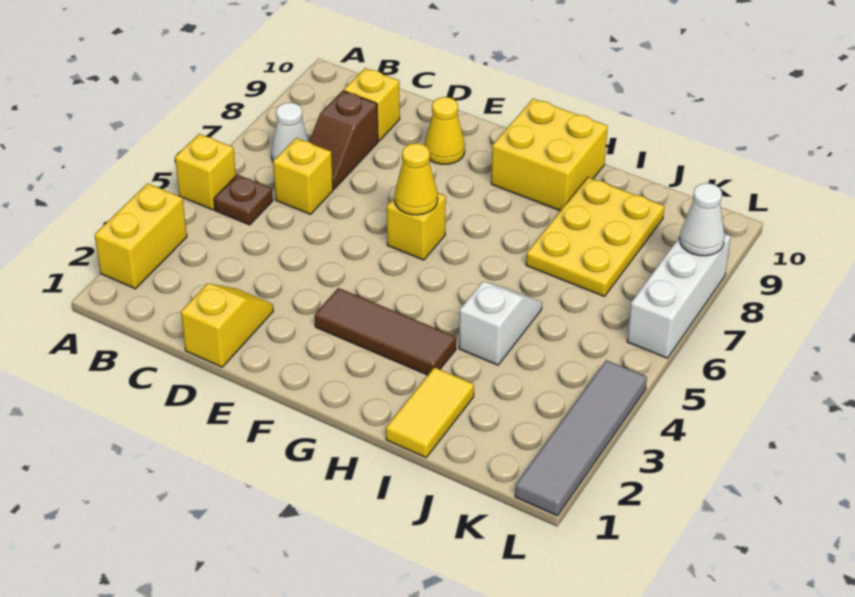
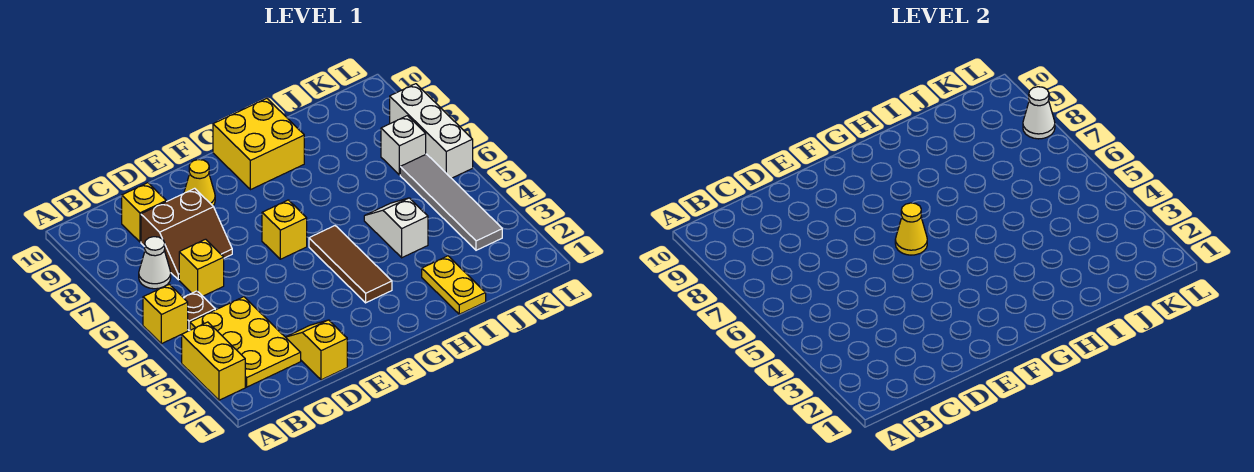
brown 1x2 slope [309,91,378,189] -> brown 2x2 slope [141,188,232,280]
brown 1x3 tile [315,288,456,375] -> brown 1x3 tile turned to [309,226,392,303]
yellow 1x2 tile [386,367,474,457] -> yellow 1x2 plate [422,256,486,314]
yellow 2x3 plate [526,177,664,296] -> yellow 2x3 plate moved to [190,297,301,387]
none -> white 1x1 brick [381,116,426,175]
grey 1x4 tile [515,360,647,516] -> grey 1x4 tile moved to [400,154,502,250]

